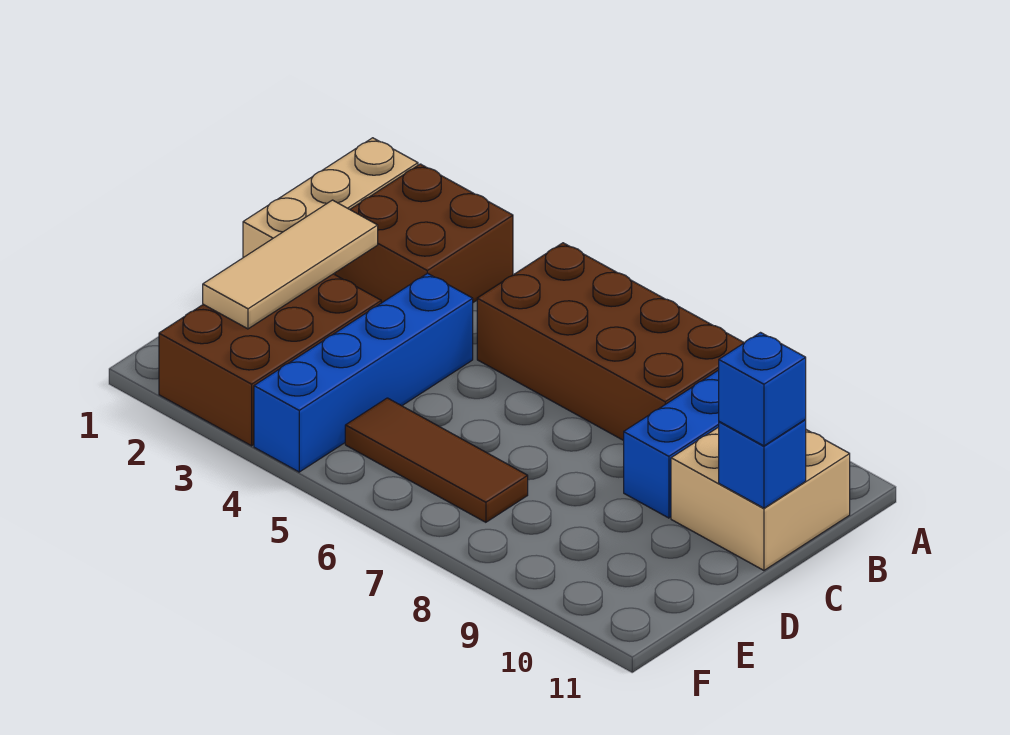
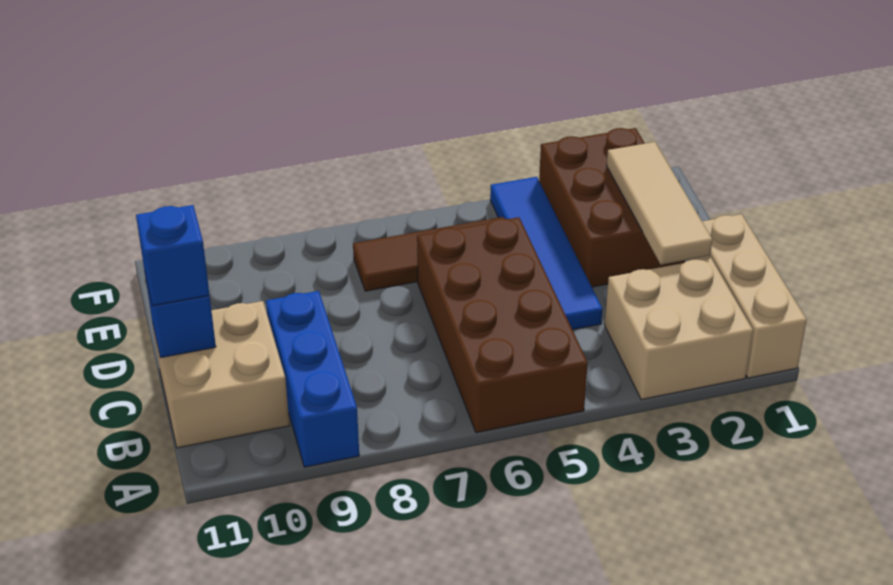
brown 2x2 brick [335,164,513,303] -> tan 2x2 brick [605,258,753,400]
brown 2x4 brick [477,243,744,441] -> brown 2x4 brick turned to [417,217,588,433]
blue 1x4 brick [254,273,473,472] -> blue 1x4 tile [490,177,602,330]

